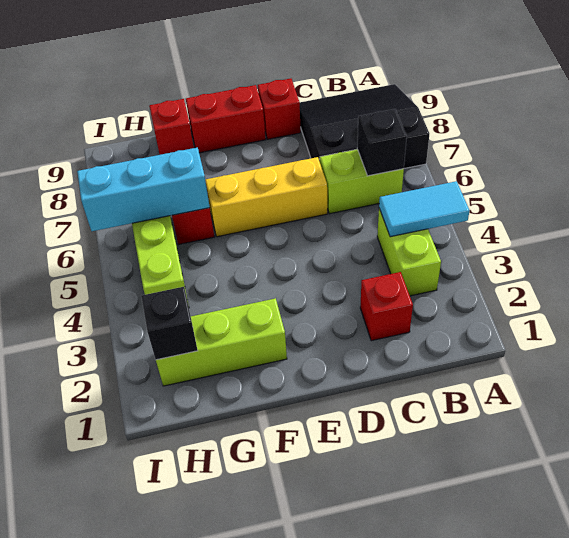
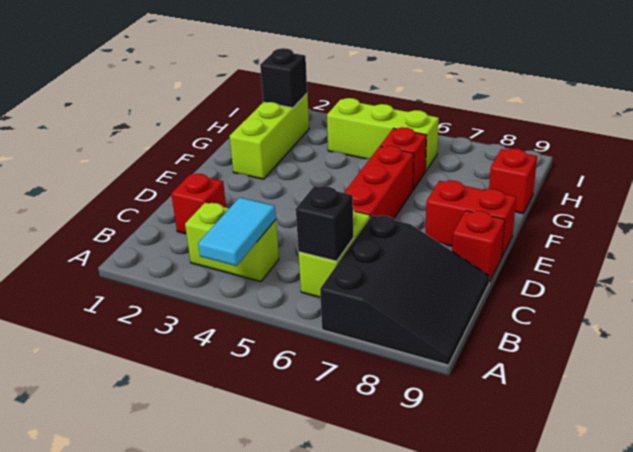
yellow 1x3 brick [205,157,327,237] -> red 1x3 brick [344,146,414,219]
red 1x2 brick [186,85,266,153] -> red 1x2 brick turned to [425,181,516,258]
cyan 1x3 brick [77,148,210,231] -> none

